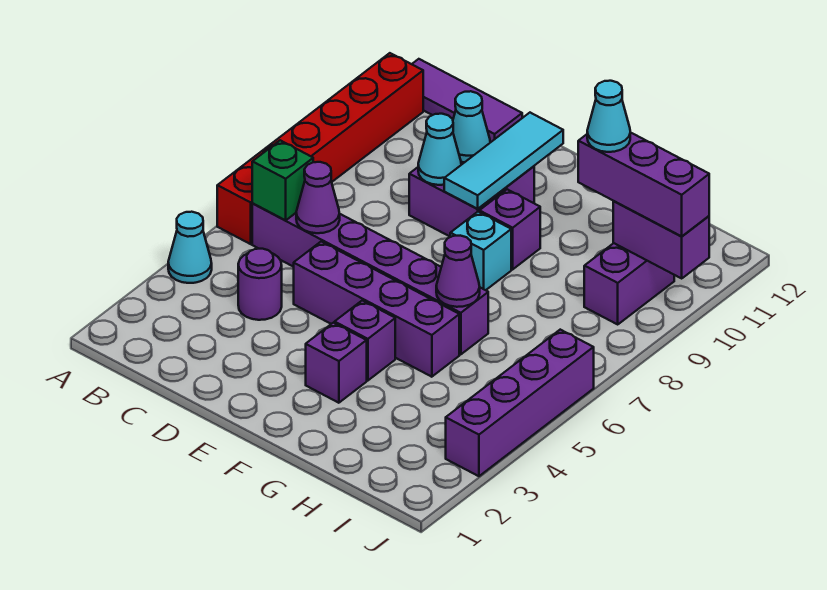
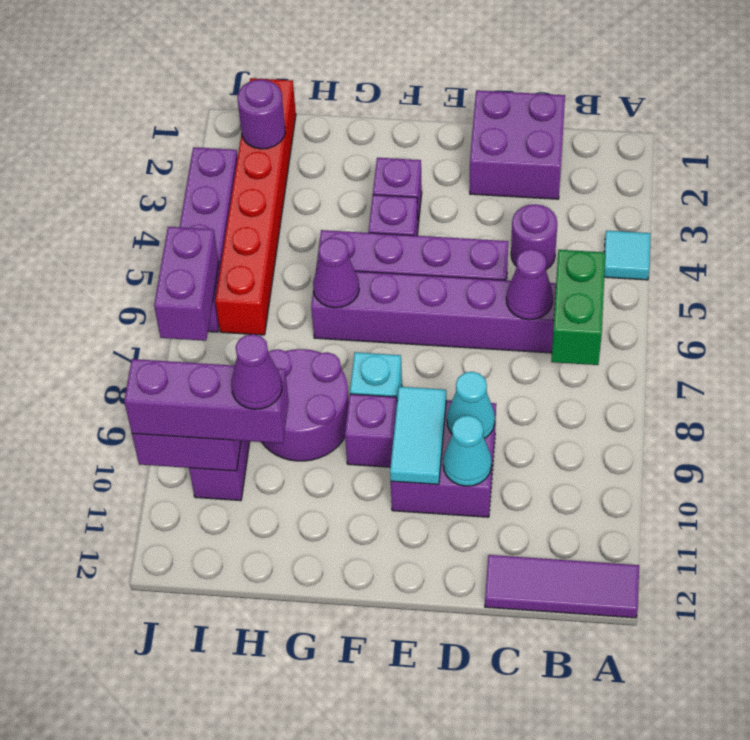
cyan 1x1 cone [168,212,212,283] -> cyan 1x1 tile [604,231,651,280]
red 1x6 brick [217,53,423,244] -> red 1x6 brick moved to [215,78,296,335]
green 1x1 brick [252,140,313,220] -> green 1x2 brick [551,250,605,365]
none -> purple 2x2 brick [470,90,565,199]
cyan 1x3 tile [444,113,563,209] -> cyan 1x2 tile [390,387,446,484]
none -> purple 2x2 round brick [262,349,349,461]
cyan 1x1 cone [587,81,630,152] -> purple 1x1 cone [231,334,282,409]
none -> purple 1x1 round brick [237,80,285,149]
none -> purple 1x2 brick [154,227,219,341]

